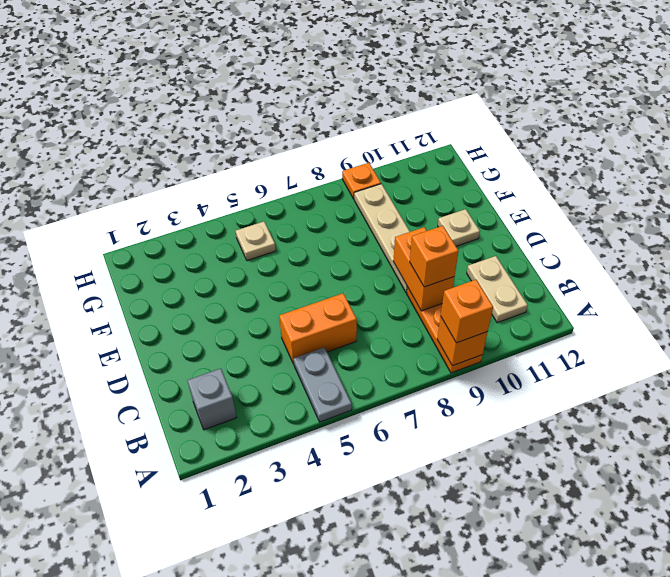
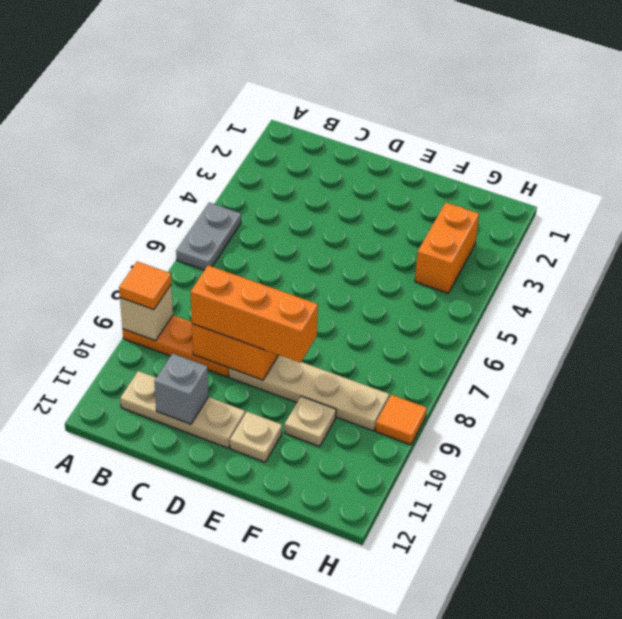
grey 1x2 plate [293,347,352,422] -> grey 1x2 plate turned to [176,202,241,270]
orange 1x1 brick [437,317,488,366] -> tan 1x1 brick [120,285,173,341]
orange 1x1 brick [441,280,493,343] -> orange 1x1 tile [119,261,171,310]
grey 1x1 brick [187,368,237,430] -> grey 1x1 brick moved to [154,353,208,424]
tan 1x2 plate [467,256,528,323] -> tan 1x3 plate [120,371,245,448]
orange 1x2 brick [279,293,357,364] -> orange 1x2 brick moved to [415,203,479,293]
orange 1x1 brick [410,226,459,287] -> orange 1x3 brick [191,265,318,363]
tan 1x1 plate [236,222,276,261] -> tan 1x1 plate moved to [285,396,336,447]
orange 1x1 plate [342,163,381,199] -> orange 1x1 tile [375,395,427,445]

